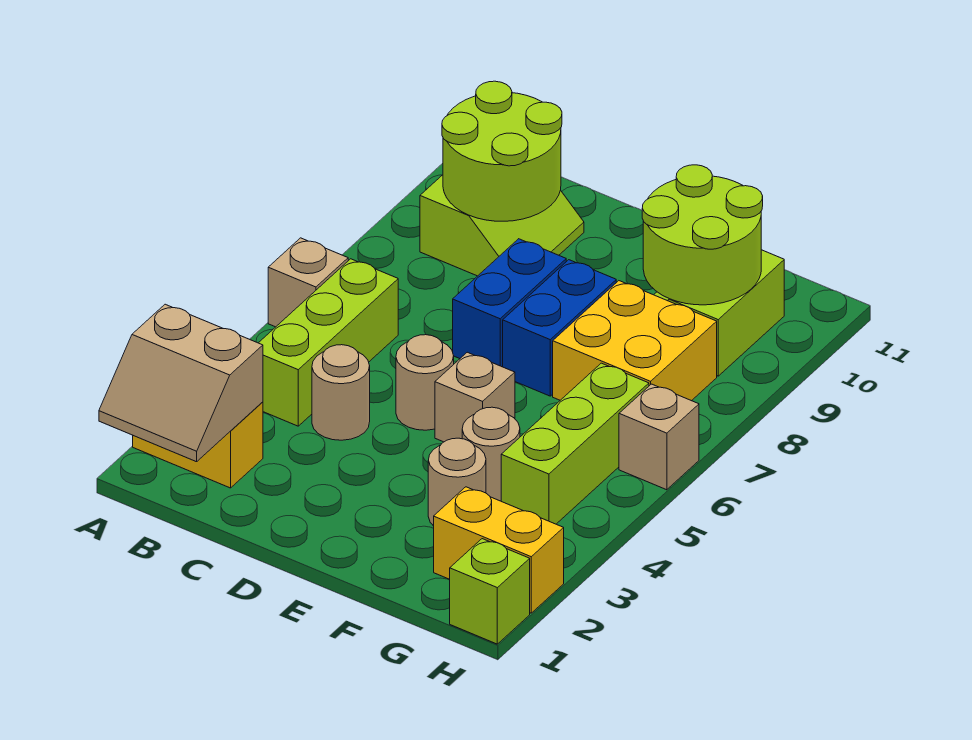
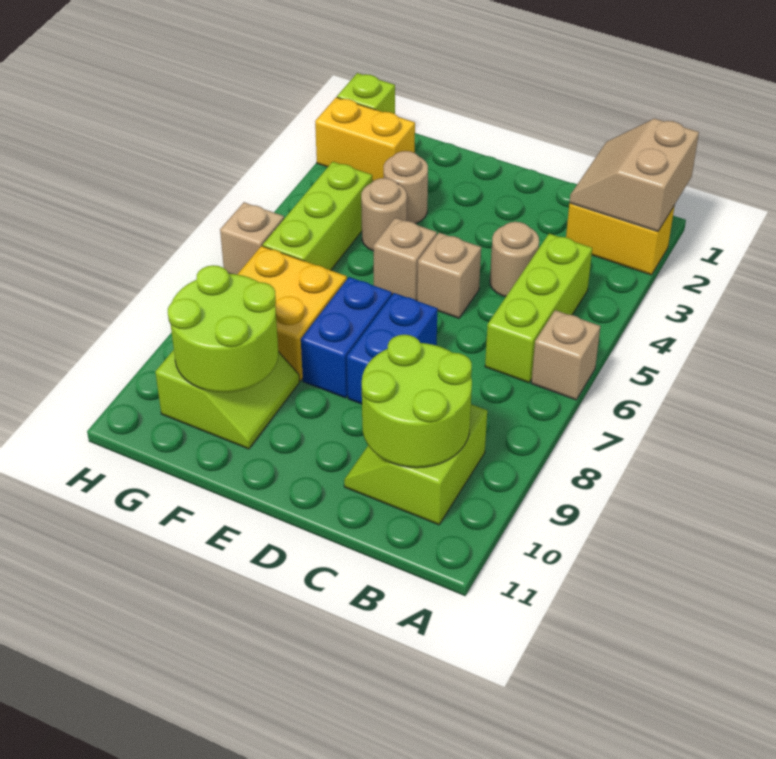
tan 2x2 slope [99,304,263,462] -> tan 2x2 slope turned to [569,118,699,232]
tan 1x1 round brick [396,335,454,430] -> tan 1x1 brick [417,233,481,318]

